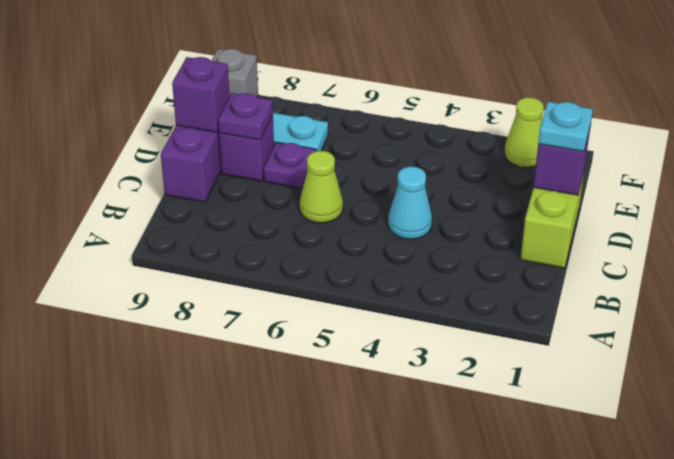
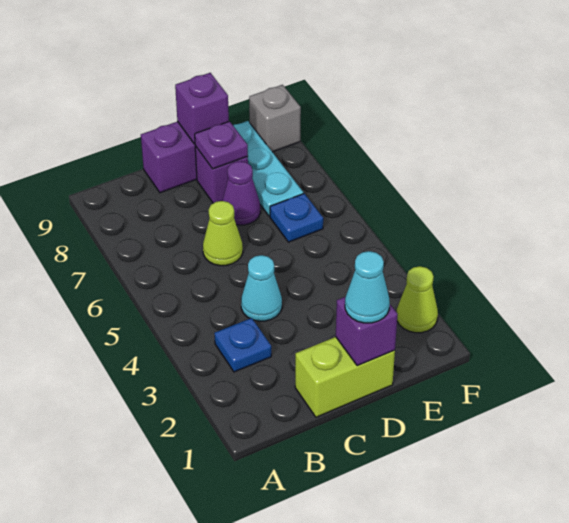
none -> blue 1x1 plate [214,318,271,372]
cyan 1x1 plate [538,102,593,152] -> cyan 1x1 cone [345,251,390,323]
purple 1x1 plate [264,142,316,189] -> purple 1x1 cone [222,161,260,225]
none -> blue 1x1 plate [270,194,323,242]

